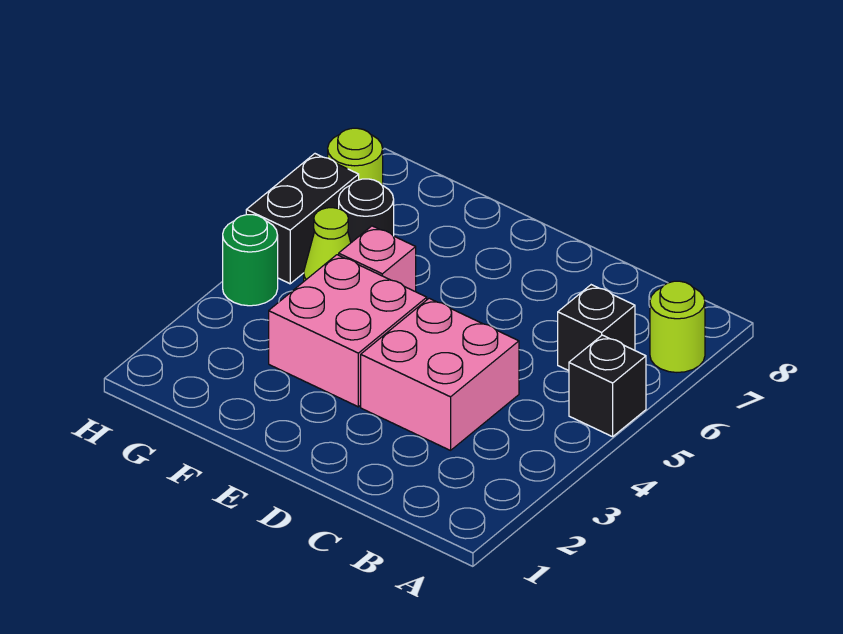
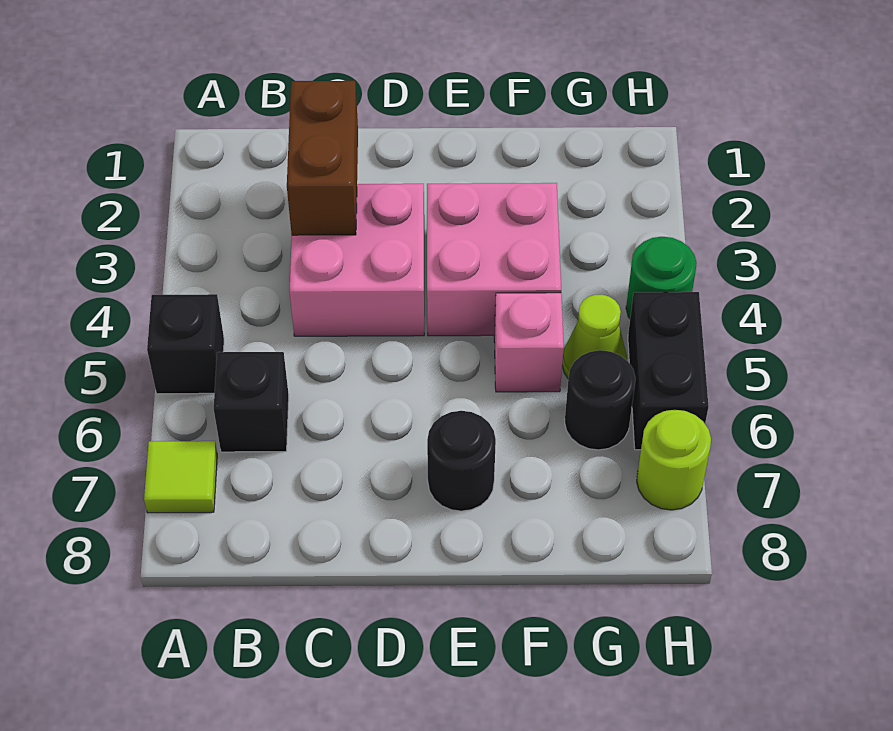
lime 1x1 round brick [650,281,705,372] -> lime 1x1 tile [144,441,217,513]
none -> brown 1x2 brick [287,81,358,235]
none -> black 1x1 round brick [427,411,496,511]

